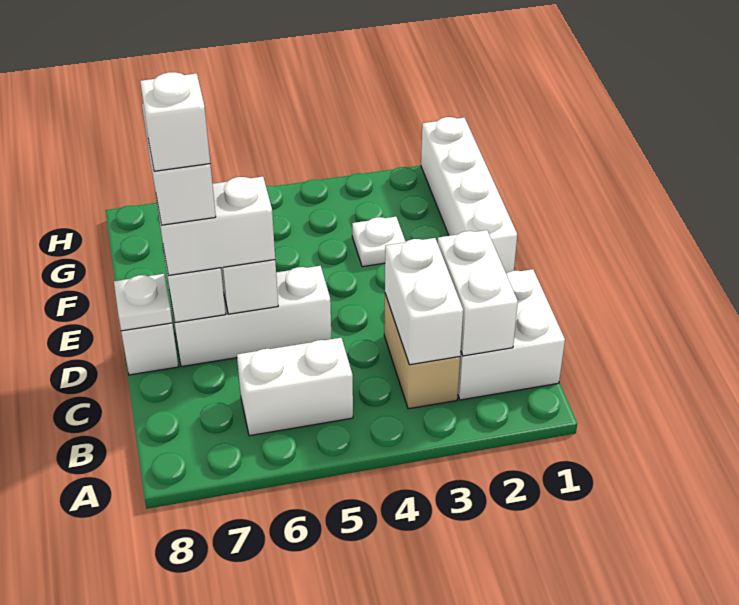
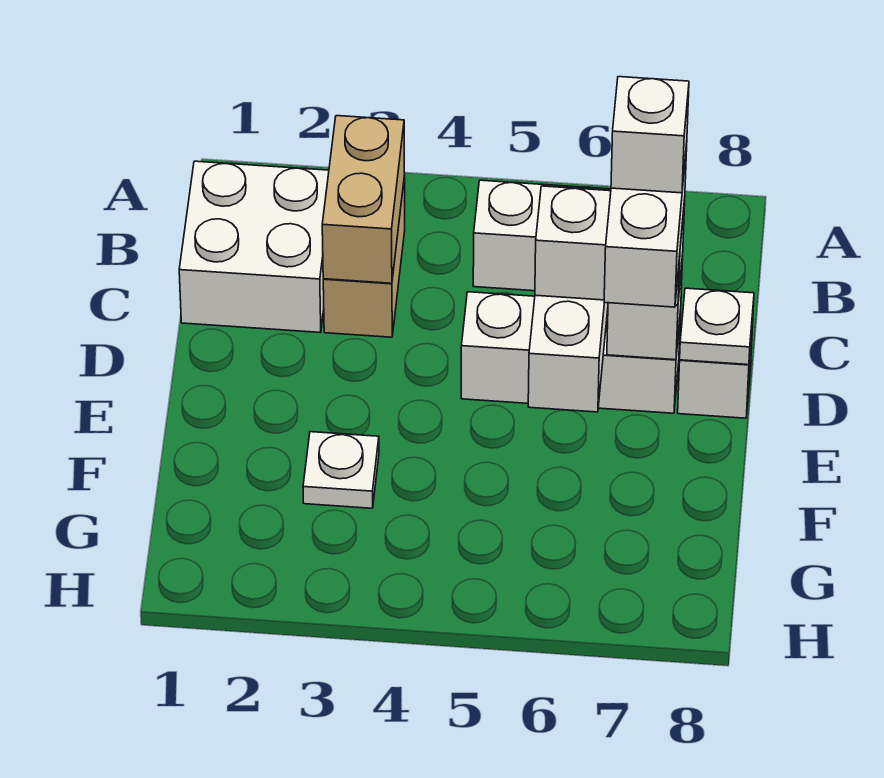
white 1x2 brick [438,230,518,356] -> none
white 1x2 brick [385,238,463,365] -> tan 1x2 brick [322,116,405,283]
white 1x4 brick [421,117,517,273] -> none

